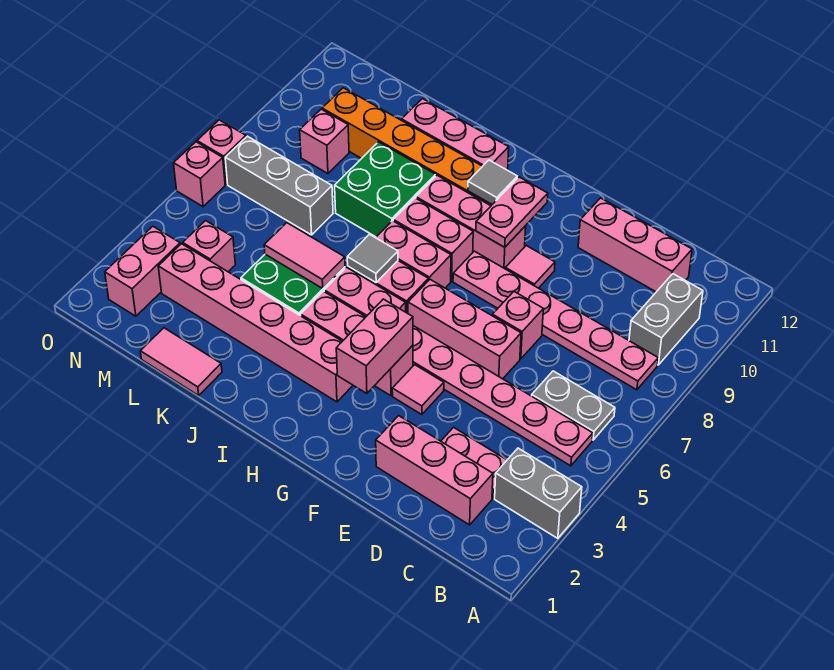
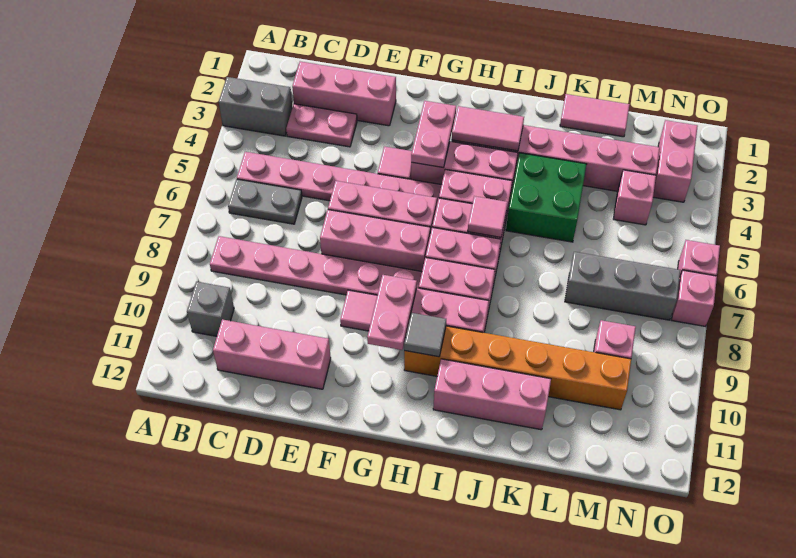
grey 1x2 brick [629,274,703,365] -> grey 1x1 brick [187,282,234,336]
pink 1x1 brick [492,292,543,359] -> pink 1x3 brick [320,210,430,271]
pink 1x2 brick [336,299,413,393] -> pink 1x2 plate [411,101,456,168]
grey 1x1 tile [347,234,398,283] -> pink 1x1 tile [468,196,508,237]
pink 1x2 tile [264,223,345,288] -> pink 1x2 tile moved to [452,106,524,151]
green 2x2 brick [335,142,436,237] -> none

